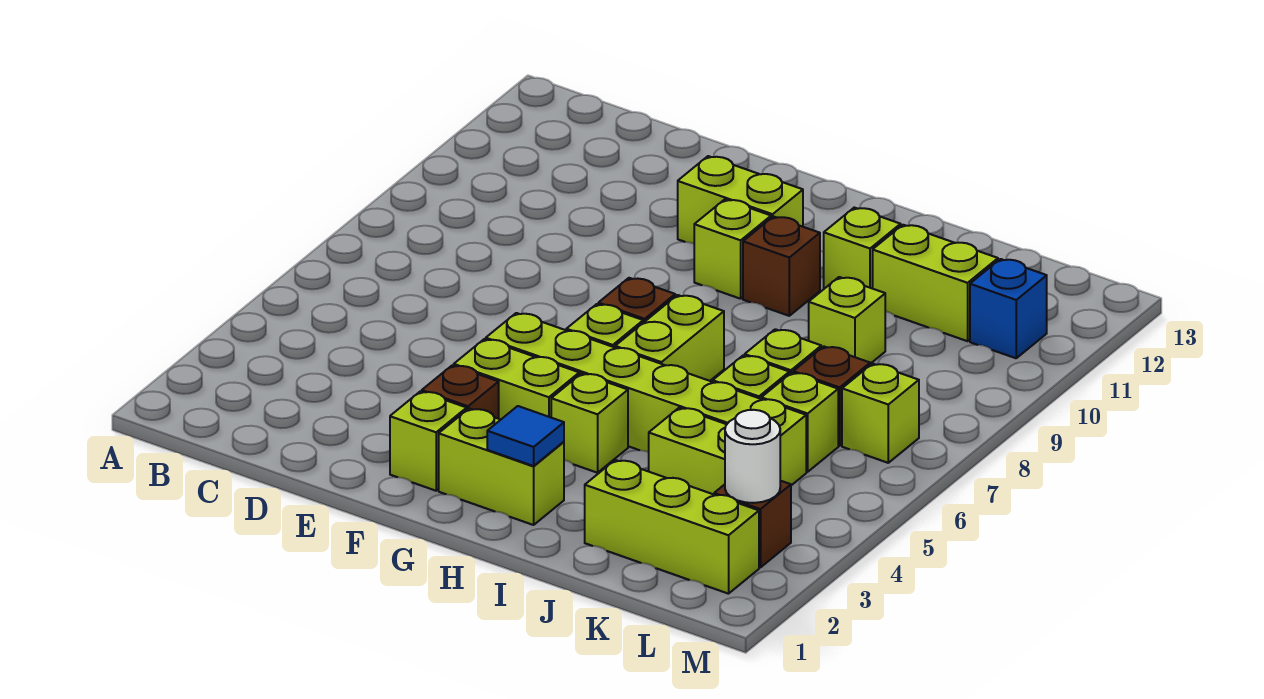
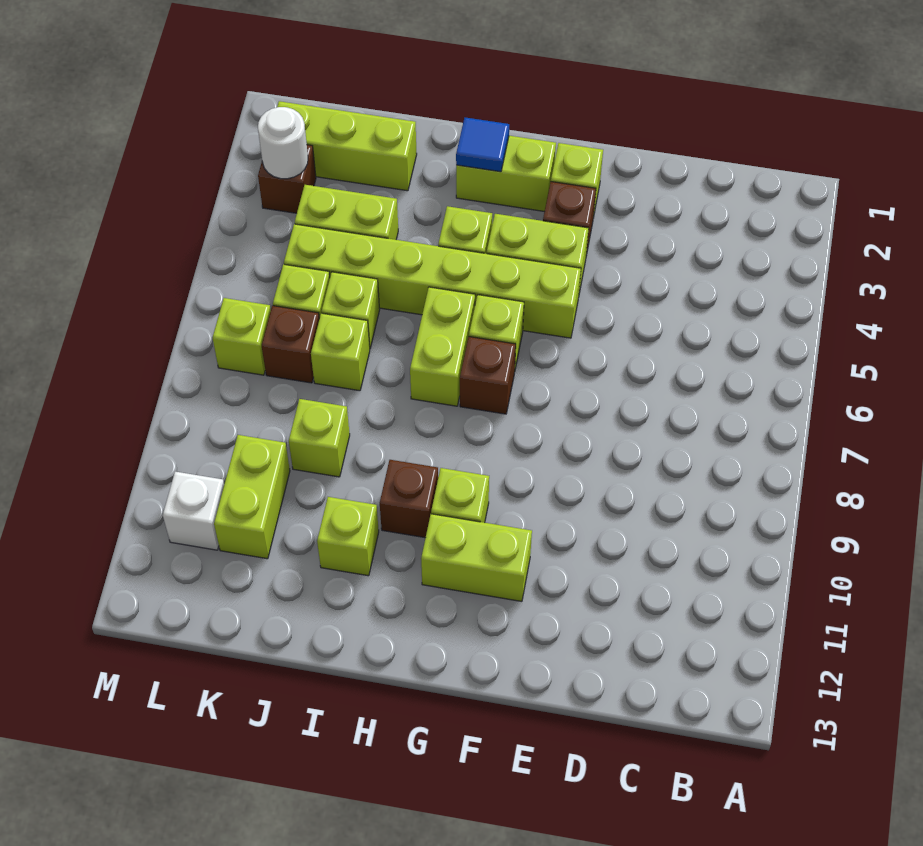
lime 1x2 brick [873,225,998,341] -> lime 1x2 brick turned to [214,435,290,559]
blue 1x1 brick [970,259,1047,358] -> white 1x1 brick [163,472,224,550]

